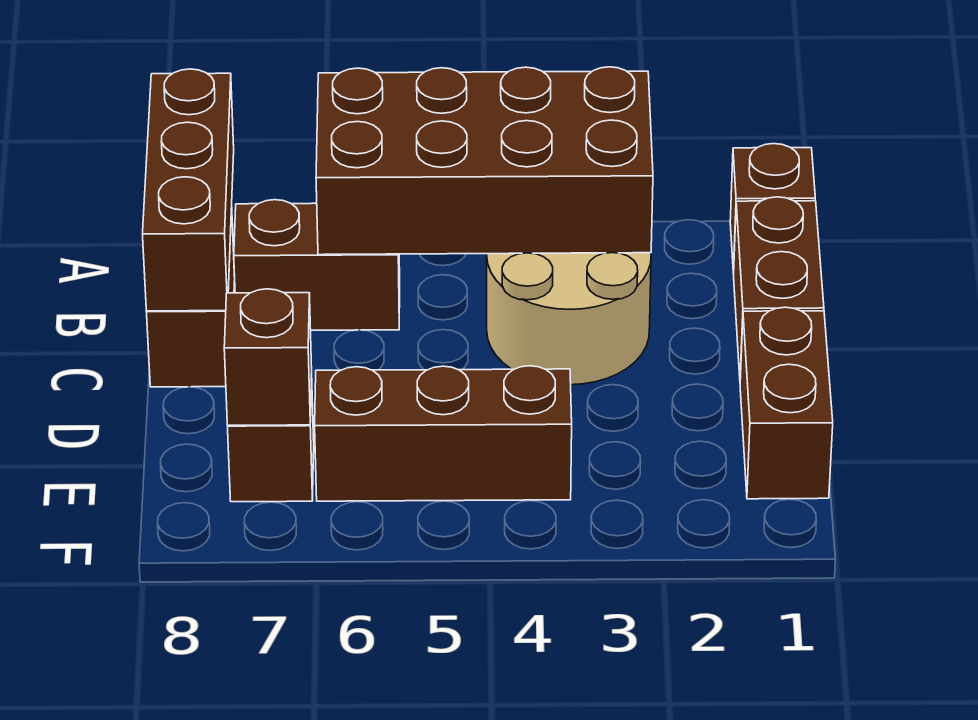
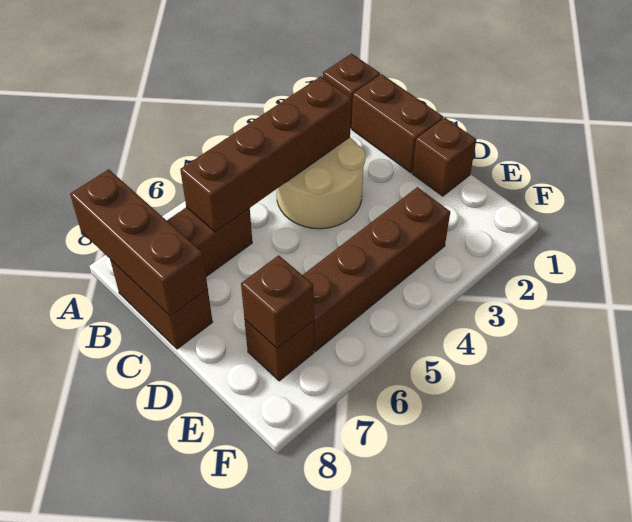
brown 2x4 brick [316,67,653,255] -> brown 1x4 brick [180,76,352,232]
brown 1x2 brick [740,307,833,499] -> brown 1x1 brick [412,118,476,196]
brown 1x3 brick [315,366,572,501] -> brown 1x4 brick [303,187,450,351]

